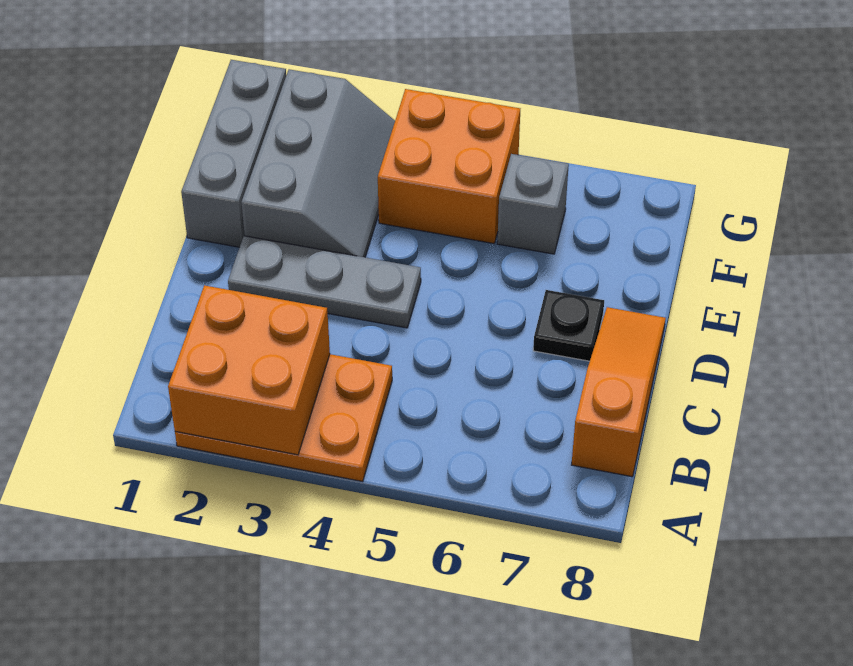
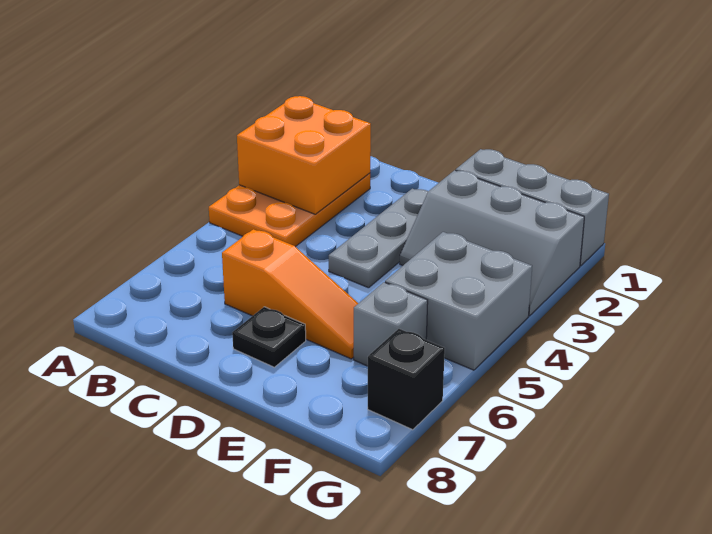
orange 1x3 slope [572,307,666,477] -> orange 1x3 slope moved to [222,229,358,359]
orange 2x2 brick [378,89,520,244] -> grey 2x2 brick [385,232,532,370]
none -> black 1x1 brick [368,329,445,430]

